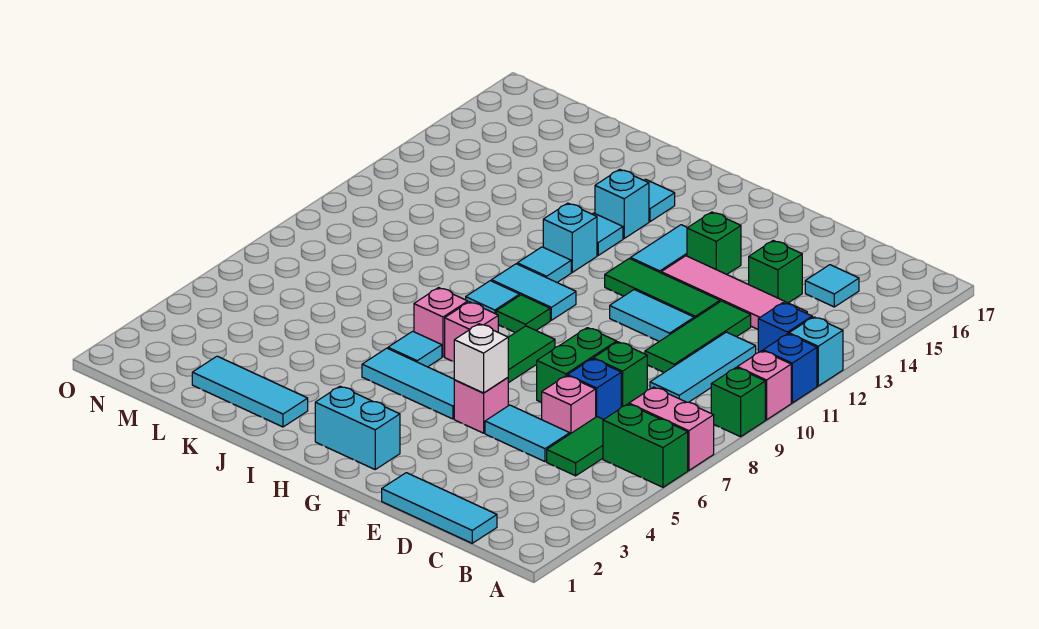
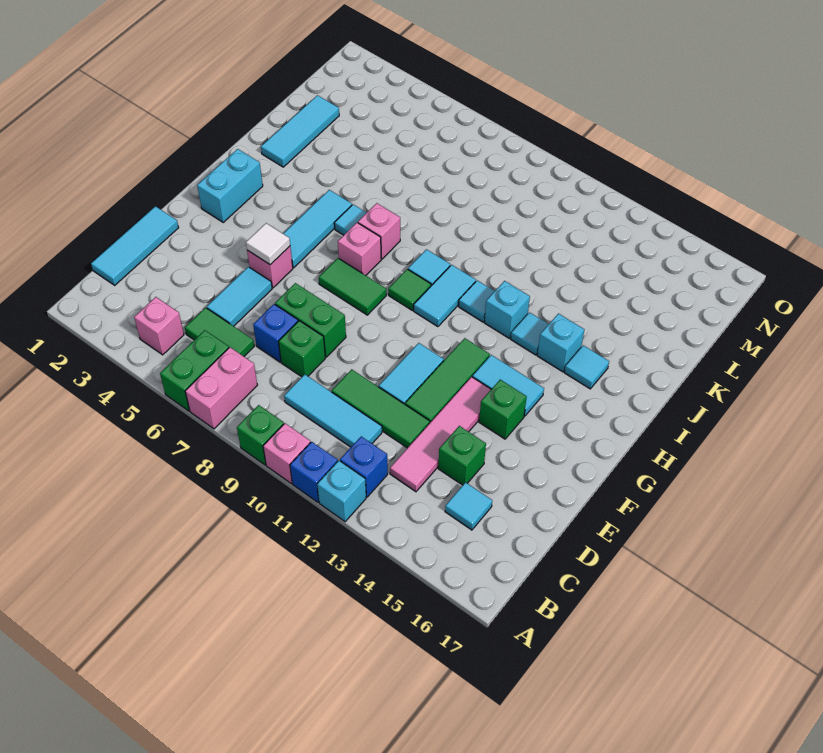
pink 1x1 brick [542,376,596,434] -> pink 1x1 brick moved to [134,297,184,355]
white 1x1 brick [454,324,508,393] -> white 1x1 tile [246,223,290,265]

